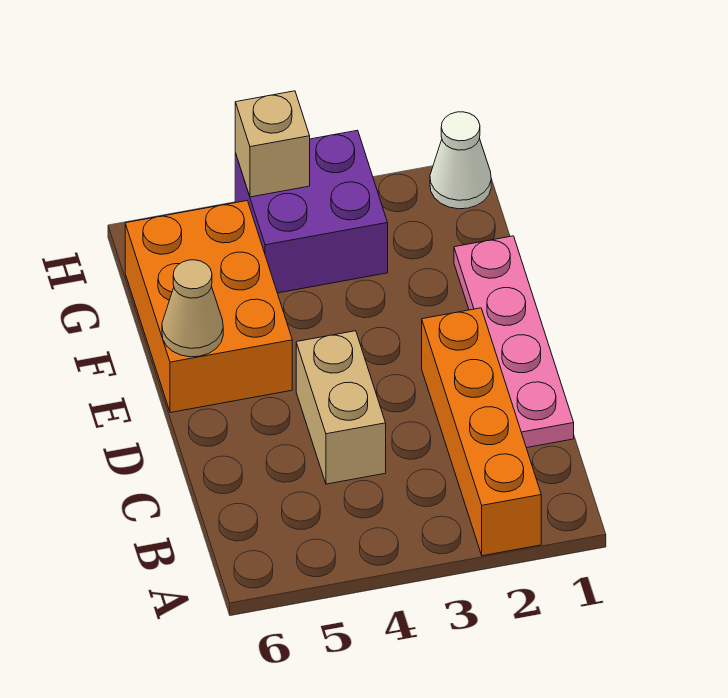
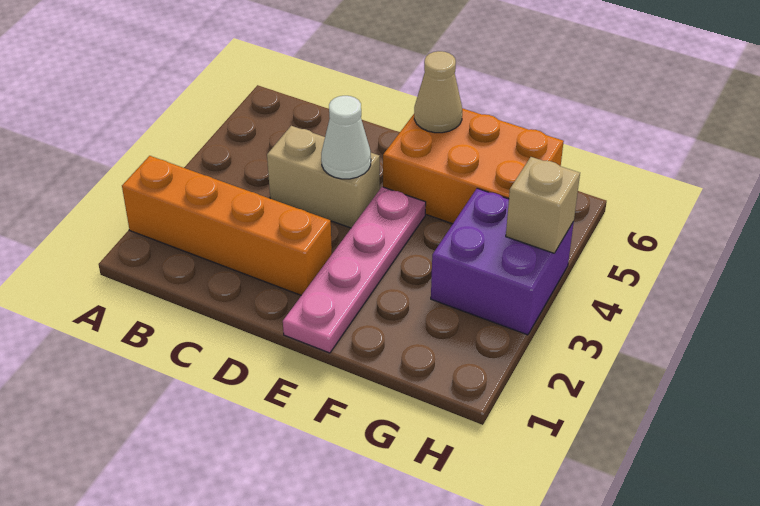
pink 1x4 plate [454,236,574,448] -> pink 1x4 plate turned to [283,187,426,353]
white 1x1 cone [430,112,491,209] -> white 1x1 cone moved to [321,96,371,179]

